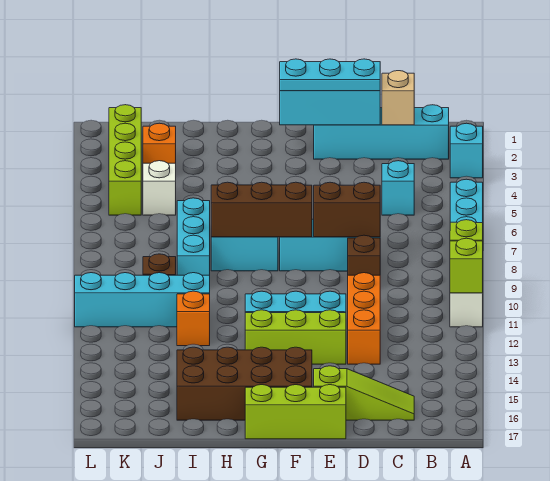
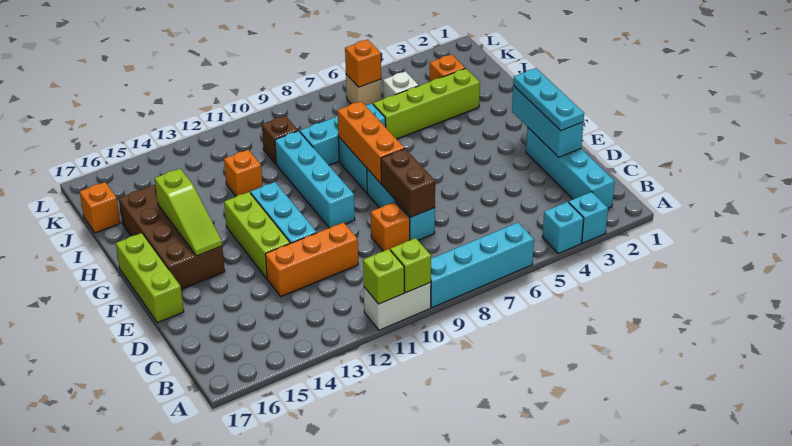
tan 1x1 brick [382,71,414,125] -> tan 1x1 brick moved to [346,74,382,105]
cyan 1x1 brick [382,161,414,215] -> cyan 1x1 brick moved to [542,202,584,254]
lime 1x3 slope [314,366,414,420] -> lime 1x3 slope moved to [155,169,222,256]
brown 1x1 brick [348,235,380,275] -> orange 1x1 brick [371,202,410,251]
brown 1x3 brick [211,182,312,237] -> orange 1x3 brick [337,101,404,183]
cyan 1x4 brick [75,273,210,327] -> cyan 1x4 brick moved to [275,131,355,228]
none -> orange 1x1 brick [80,182,120,233]
lime 1x4 brick [109,105,141,215] -> lime 1x4 brick moved to [373,68,480,139]
none -> orange 1x1 brick [345,39,381,87]

